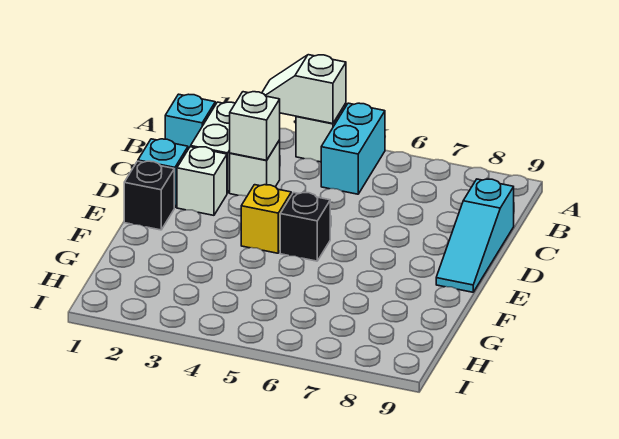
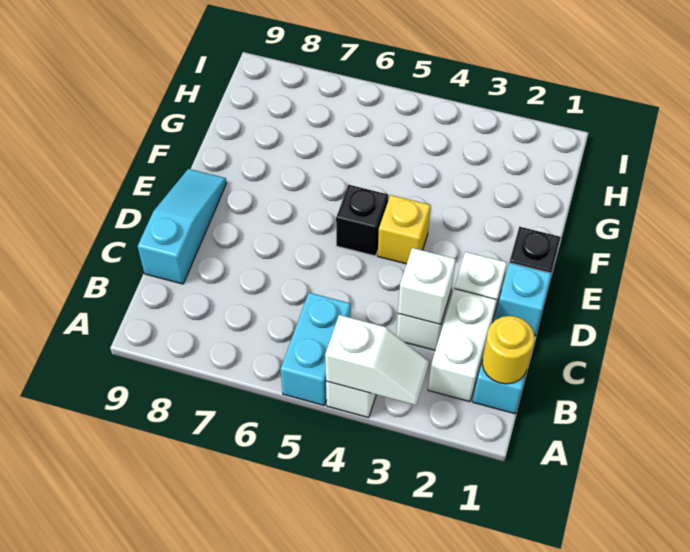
none -> yellow 1x1 round brick [482,316,534,384]

